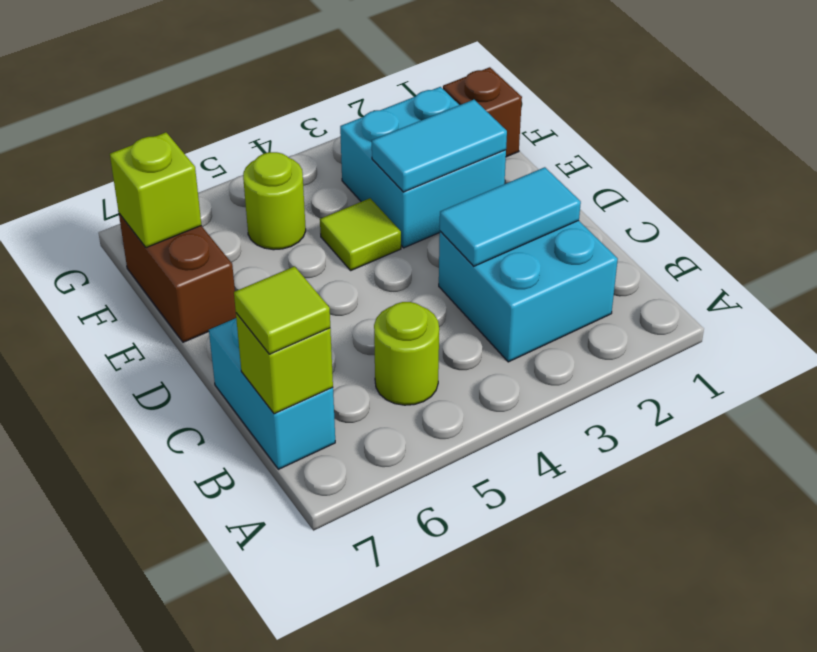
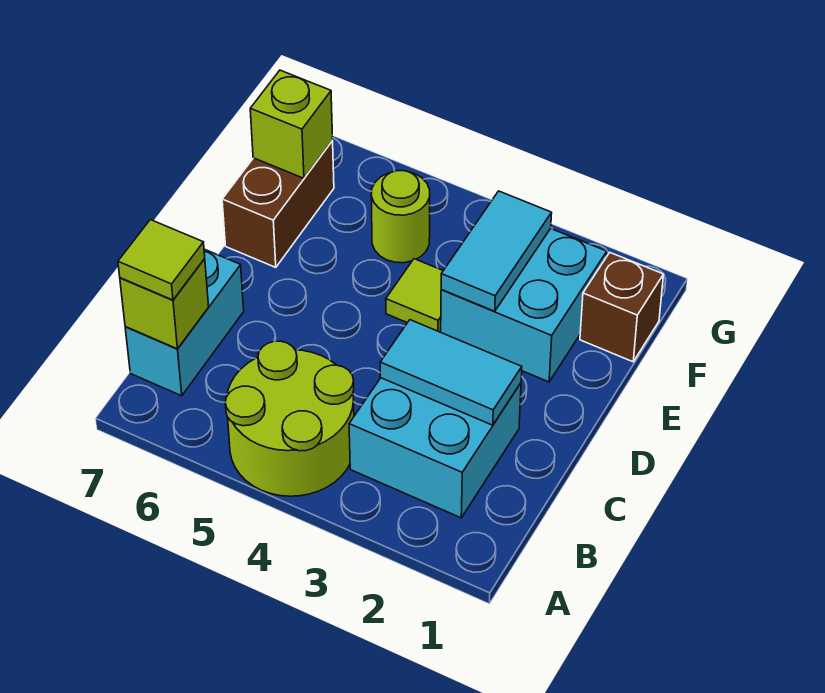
lime 1x1 round brick [374,302,439,405] -> lime 2x2 round brick [225,341,354,496]
cyan 1x2 tile [372,100,507,192] -> cyan 1x2 tile turned to [441,191,552,311]

